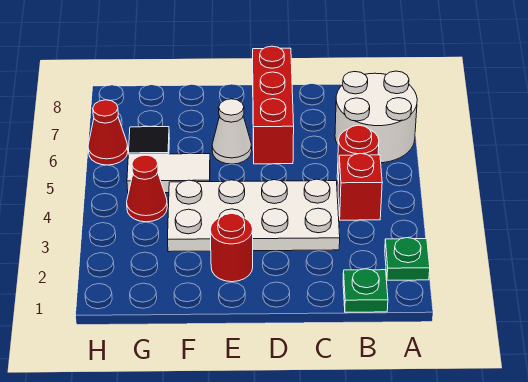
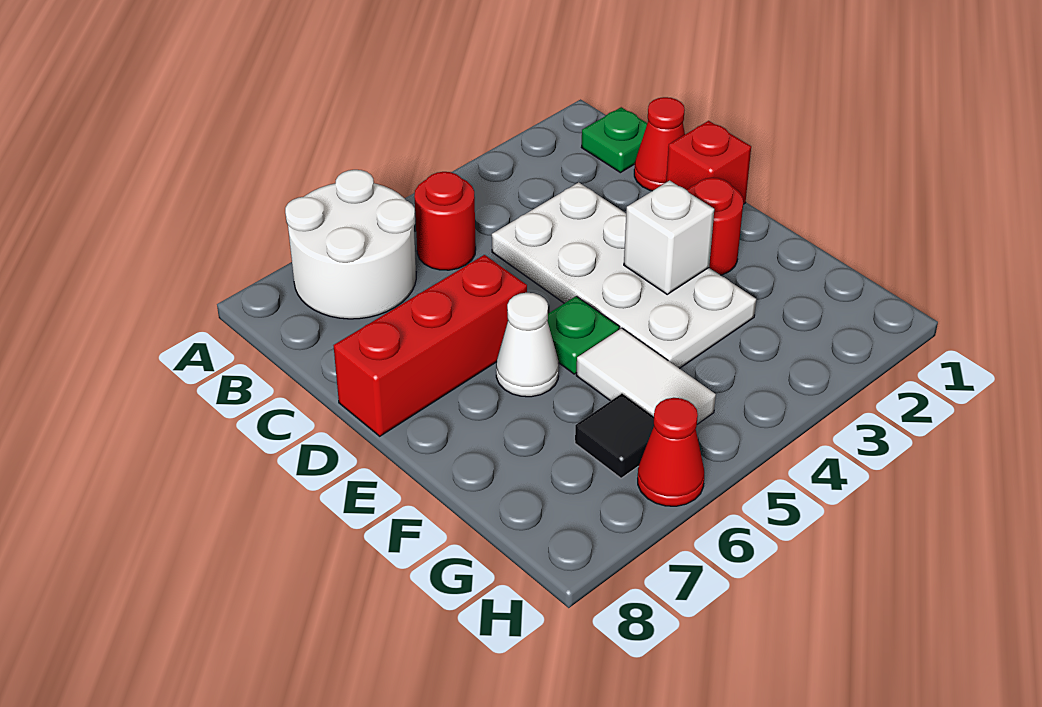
green 1x1 plate [385,238,430,280] -> green 1x1 plate moved to [547,296,619,374]
red 1x1 brick [338,154,382,220] -> red 1x1 brick moved to [666,121,751,204]
none -> white 1x1 brick [624,181,714,294]
red 1x1 cone [127,155,167,222] -> red 1x1 cone moved to [634,97,685,191]

